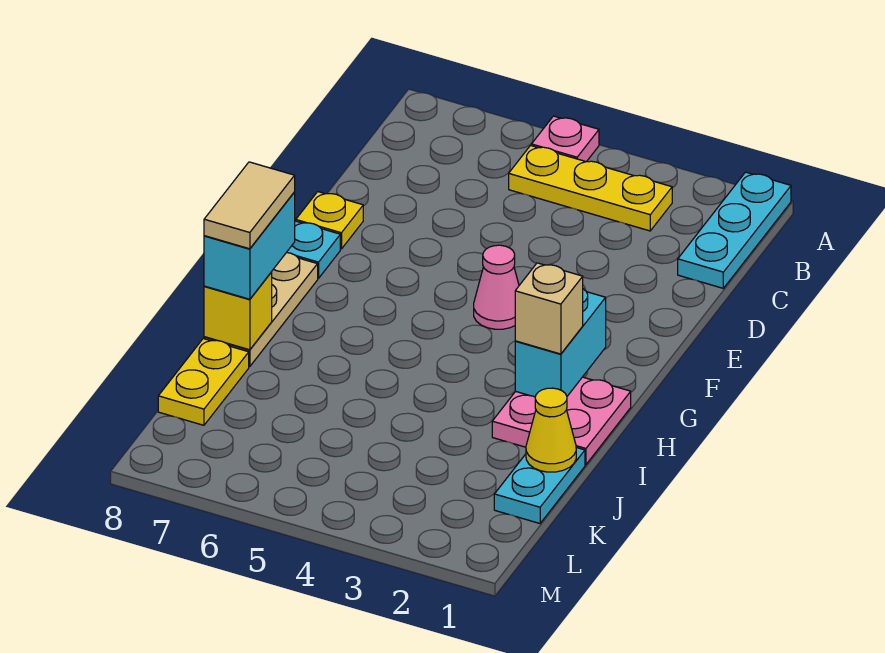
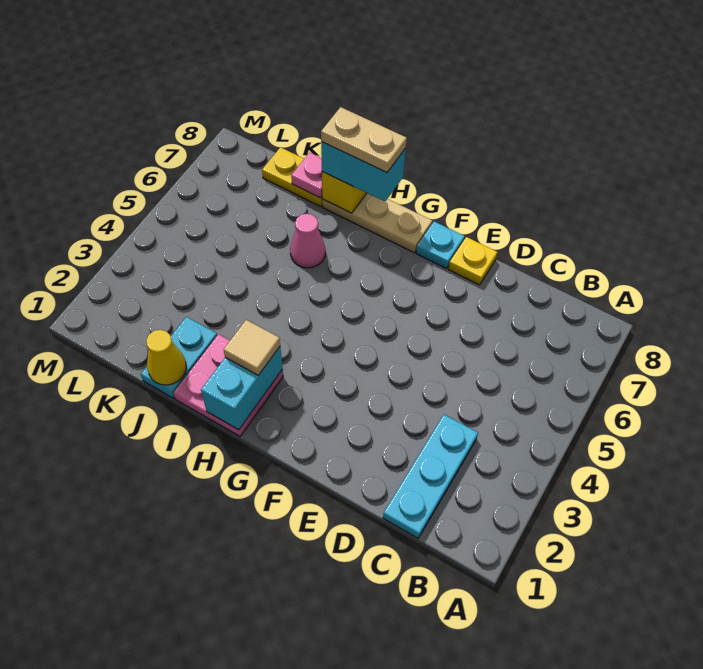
cyan 1x3 plate [678,172,791,288] -> cyan 1x3 plate turned to [383,415,478,538]
pink 1x1 plate [532,116,599,162] -> pink 1x1 plate moved to [291,153,322,198]
yellow 1x3 plate [509,146,672,231] -> none
pink 1x1 cone [474,245,519,329] -> pink 1x1 cone moved to [290,214,325,268]
cyan 1x2 brick [515,289,606,397] -> cyan 1x2 brick turned to [201,347,283,430]
tan 1x1 brick [515,263,583,354] -> tan 1x1 tile [224,320,280,375]
tan 1x2 tile [204,162,295,249] -> tan 1x2 plate [321,107,407,172]
cyan 1x2 plate [494,448,585,523] -> cyan 1x2 plate turned to [141,317,217,398]

